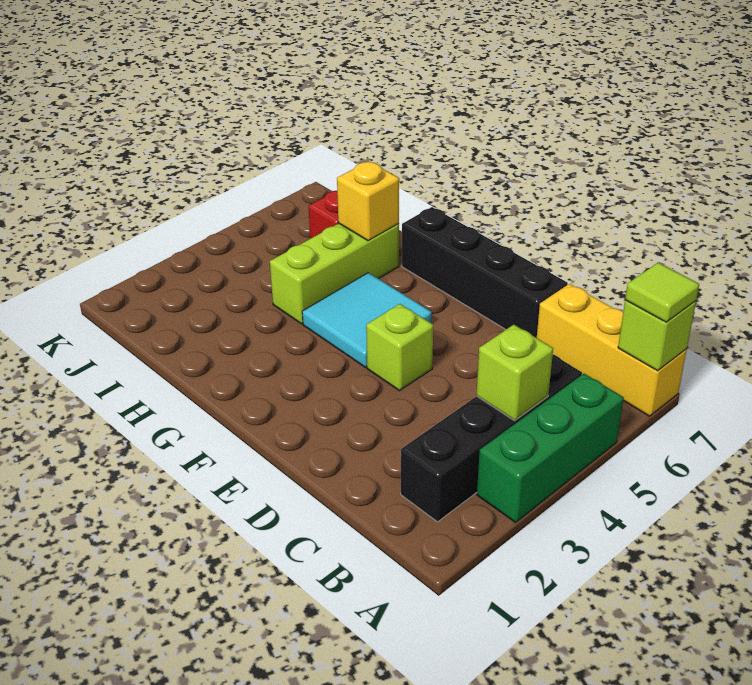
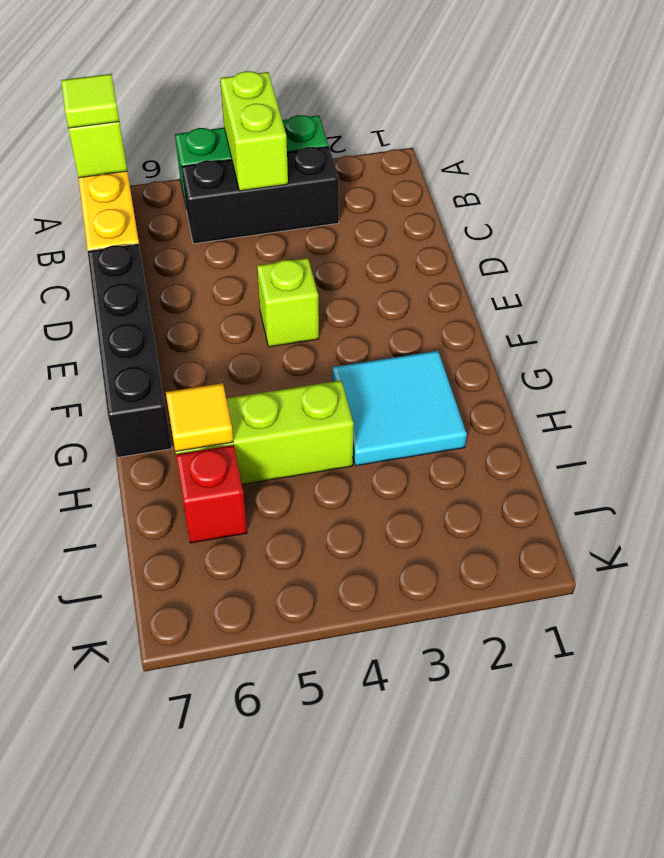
black 1x4 brick [401,355,582,522] -> black 1x3 brick [181,147,339,244]
lime 1x1 brick [476,325,553,421] -> lime 1x2 brick [220,71,288,191]
cyan 2x2 tile [302,273,432,367] -> cyan 2x2 tile moved to [333,351,467,466]
yellow 1x1 brick [337,161,399,241] -> yellow 1x1 tile [166,383,233,452]

